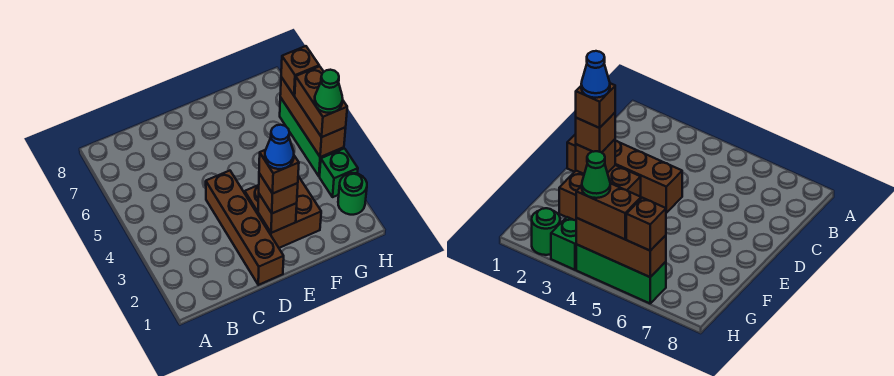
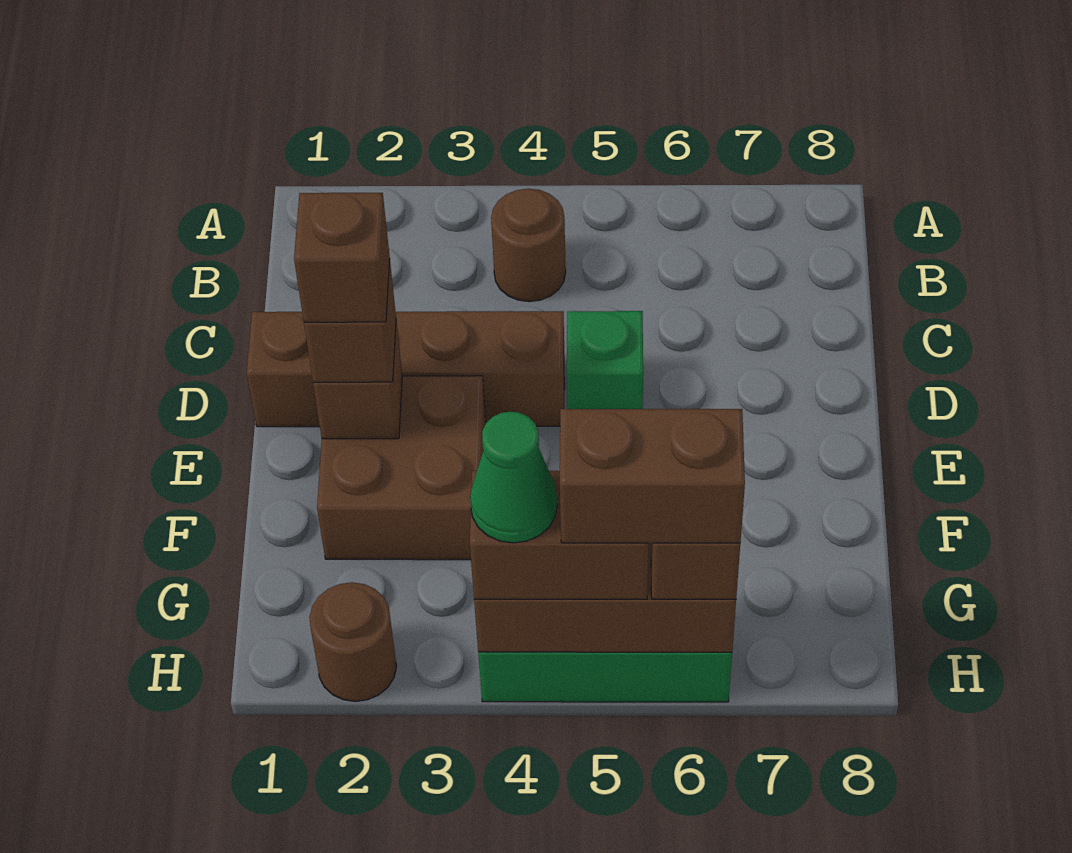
none -> brown 1x1 round brick [491,189,566,302]
blue 1x1 cone [265,125,294,169] -> none
green 1x1 round brick [338,173,367,215] -> brown 1x1 round brick [309,582,397,701]
green 1x1 brick [320,148,358,197] -> green 1x1 brick moved to [567,311,643,409]
none -> brown 1x2 brick [560,409,745,543]

